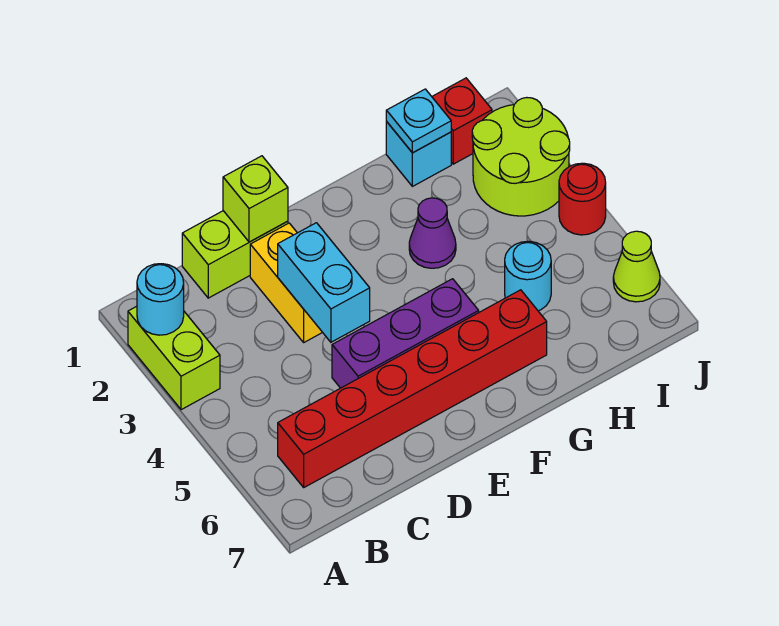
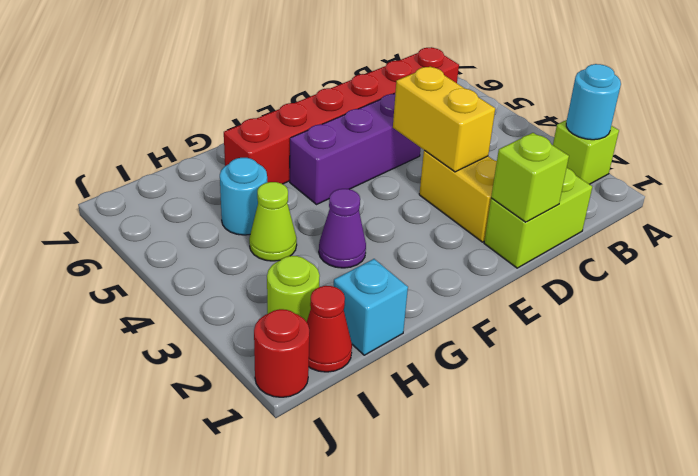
lime 1x2 brick [128,306,220,410] -> lime 1x1 brick [553,120,619,184]
cyan 1x2 brick [278,223,370,342] -> yellow 1x2 brick [393,66,495,172]
cyan 1x1 plate [386,89,451,153] -> none
red 1x1 brick [432,78,492,164] -> red 1x1 cone [307,286,352,372]
lime 2x2 round brick [472,98,570,216] -> lime 1x1 round brick [267,256,320,322]
red 1x1 round brick [559,163,606,235] -> red 1x1 round brick moved to [254,309,309,397]
lime 1x1 cone [613,231,660,302] -> lime 1x1 cone moved to [249,182,297,261]

